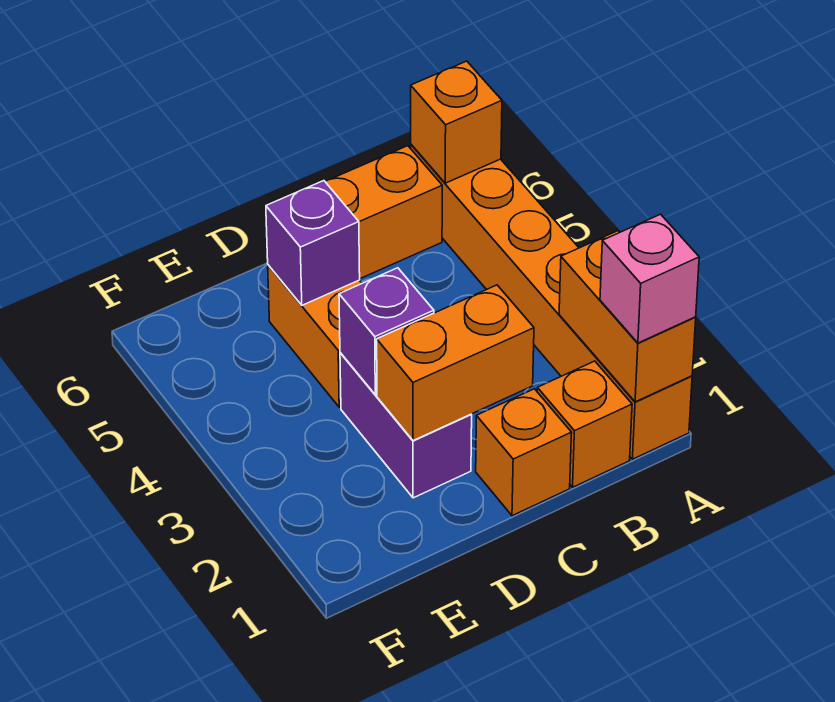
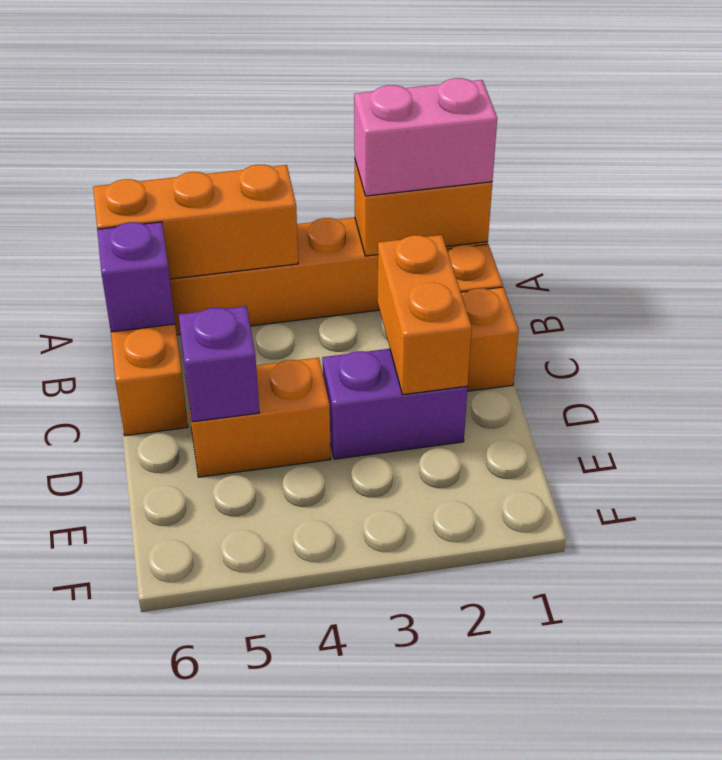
pink 1x1 brick [600,214,699,343] -> pink 1x2 brick [354,78,497,196]
orange 1x1 brick [411,61,502,183] -> orange 1x3 brick [93,165,298,279]
purple 1x1 brick [339,268,434,395] -> purple 1x1 brick moved to [97,222,175,332]

